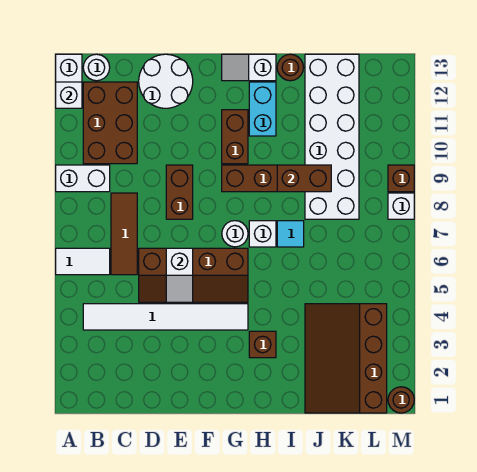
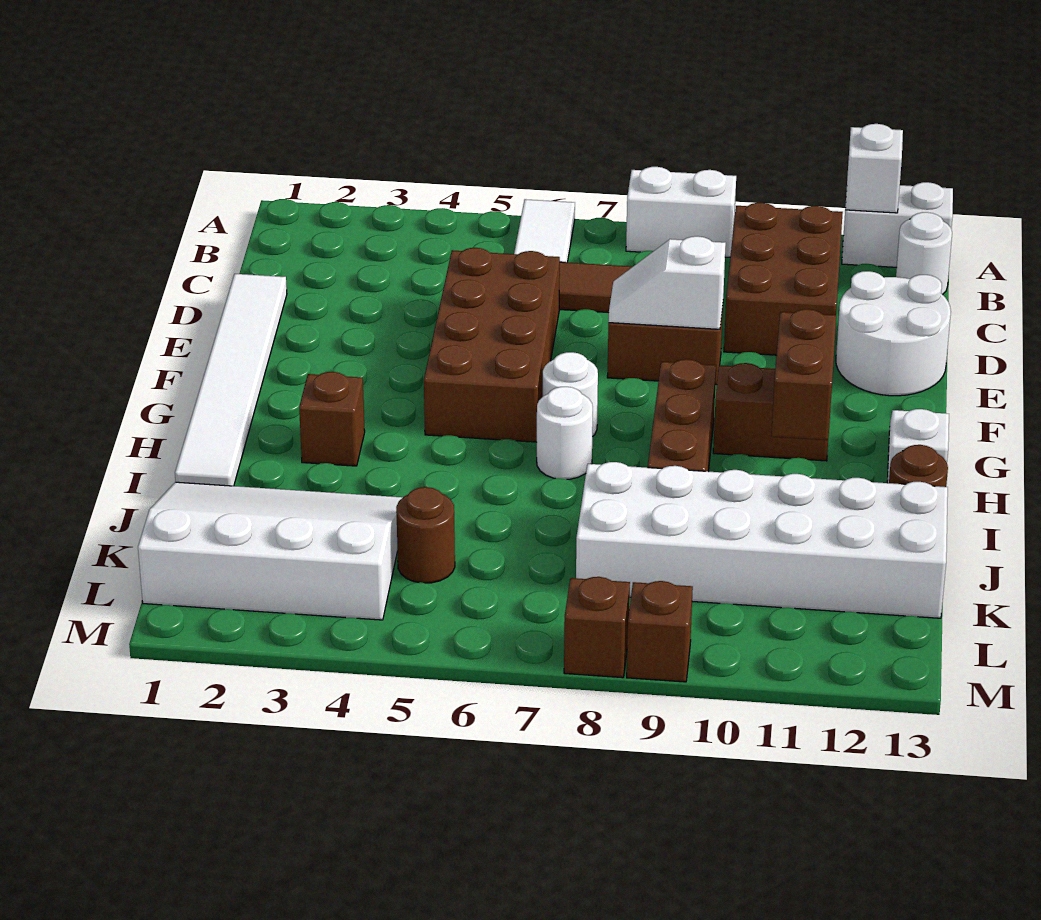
white 1x2 brick [56,165,110,192] -> white 1x2 brick turned to [626,167,736,257]
white 1x6 tile [83,304,248,330] -> white 1x6 tile moved to [175,274,287,486]
brown 2x3 brick [83,82,137,164] -> brown 2x3 brick turned to [724,203,843,355]
brown 2x4 slope [139,248,248,302] -> brown 2x4 brick [424,248,560,442]
white 1x2 slope [166,248,193,302] -> white 1x2 slope moved to [608,236,726,329]
white 1x1 brick [249,221,276,247] -> white 1x1 round brick [537,387,593,479]
cyan 1x2 brick [249,82,276,136] -> none
cyan 1x1 tile [277,221,304,247] -> none
brown 1x2 brick [277,165,331,192] -> brown 1x2 brick moved to [772,309,836,440]
brown 3x4 slope [305,304,387,413] -> white 3x4 slope [138,482,403,620]
brown 1x1 round brick [388,387,414,413] -> brown 1x1 round brick moved to [396,487,455,583]
white 1x1 brick [388,193,414,219] -> brown 1x1 brick [564,577,630,678]

